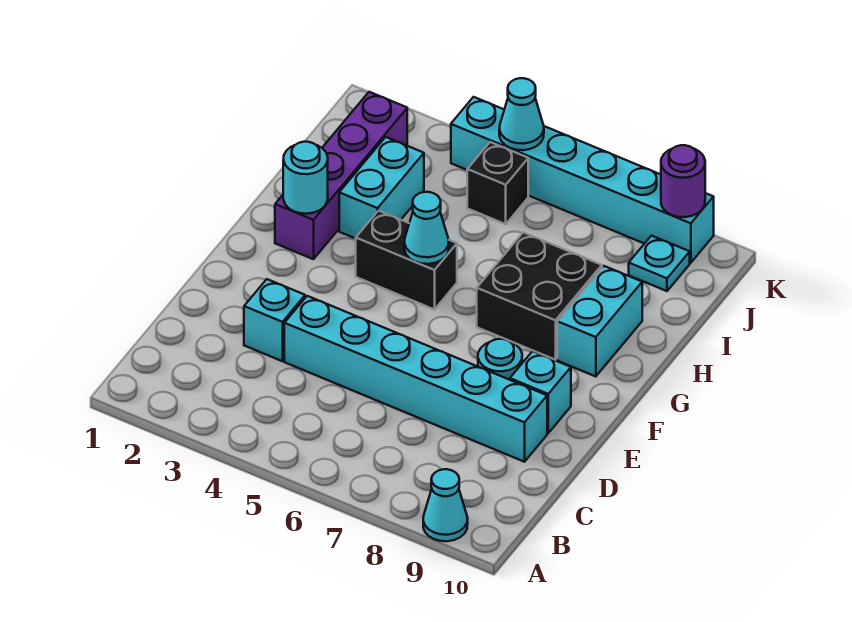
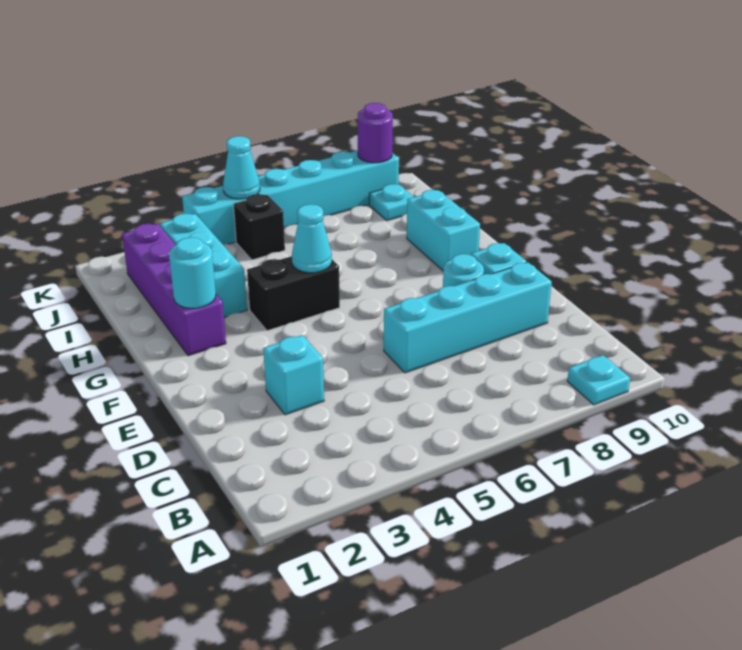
cyan 1x1 cone [423,469,468,541] -> cyan 1x1 plate [567,355,630,405]
cyan 1x6 brick [284,296,547,462] -> cyan 1x4 brick [384,262,552,373]
black 2x2 brick [477,232,602,360] -> none
cyan 1x2 brick [339,137,424,239] -> cyan 1x3 brick [160,213,247,317]

